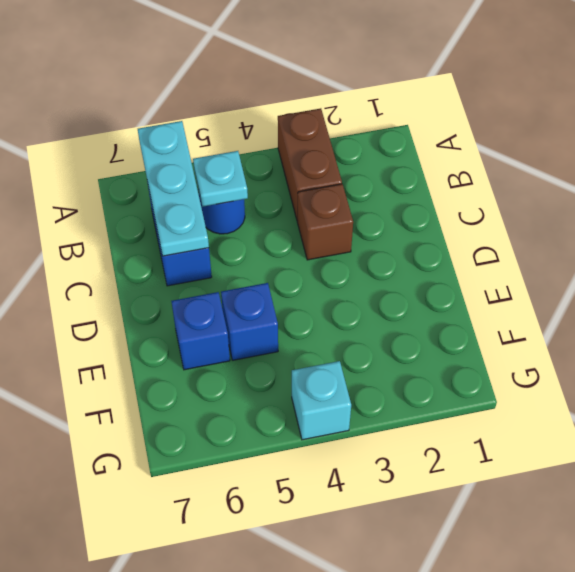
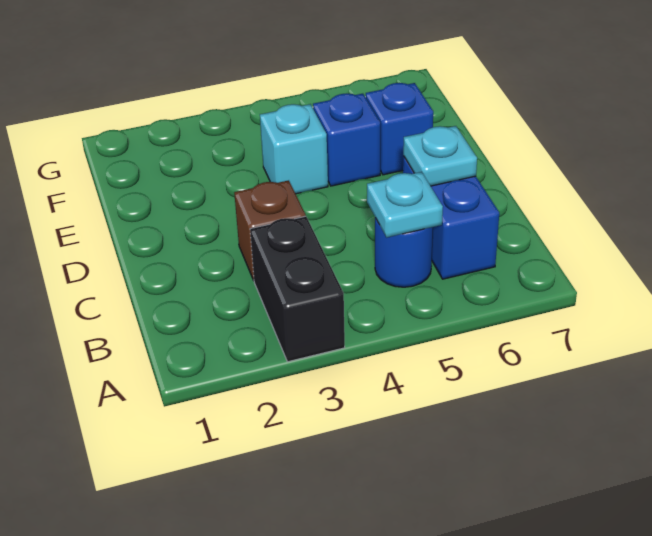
brown 1x2 brick [278,108,342,221] -> black 1x2 brick [250,216,345,362]
cyan 1x3 plate [138,121,209,256] -> cyan 1x1 plate [403,126,477,186]
cyan 1x1 brick [292,361,351,440] -> cyan 1x1 brick moved to [260,104,328,194]

